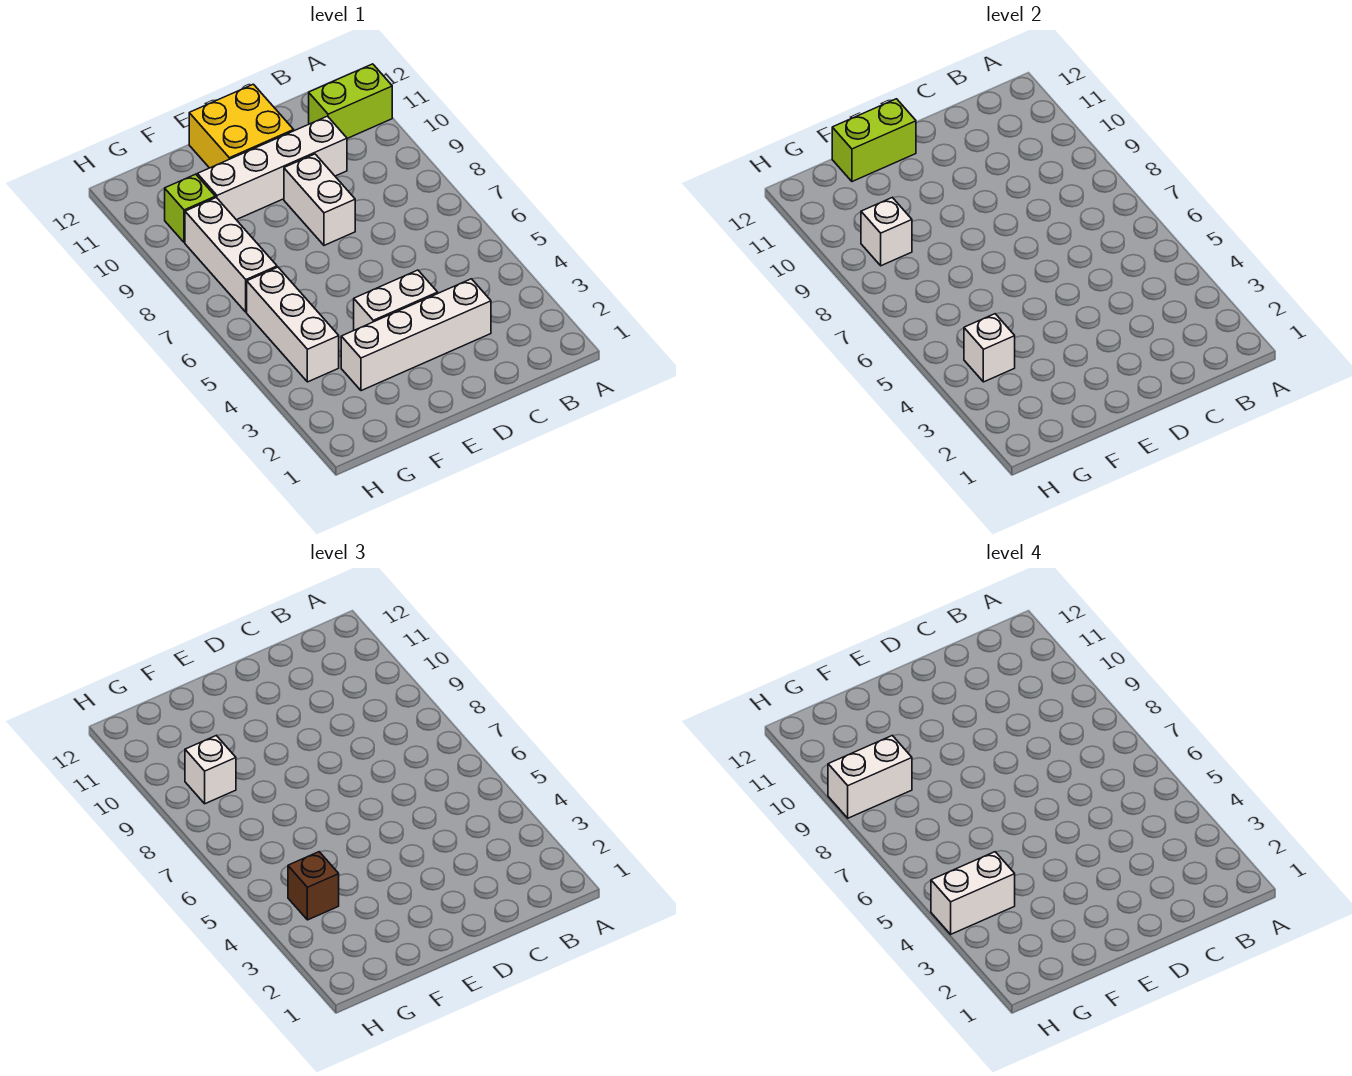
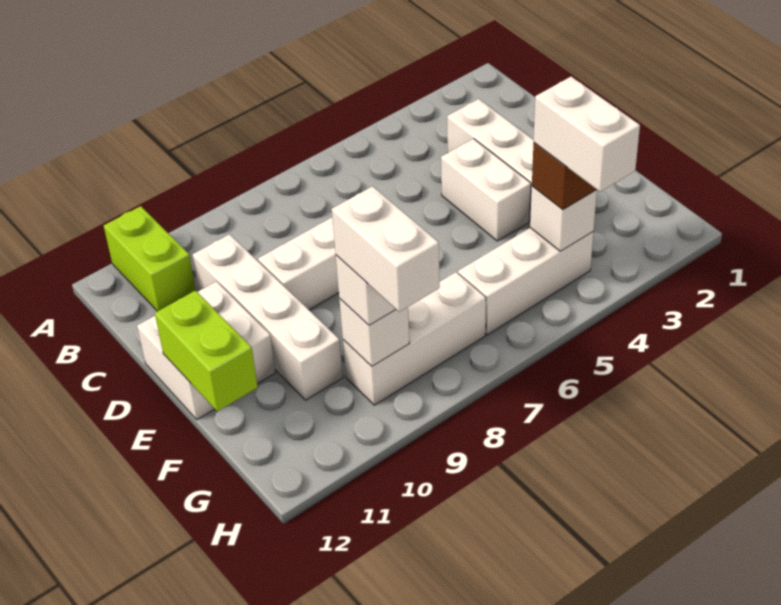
yellow 2x2 brick [189,84,294,168] -> white 2x2 brick [137,282,275,419]
lime 1x1 brick [165,174,215,243] -> none

